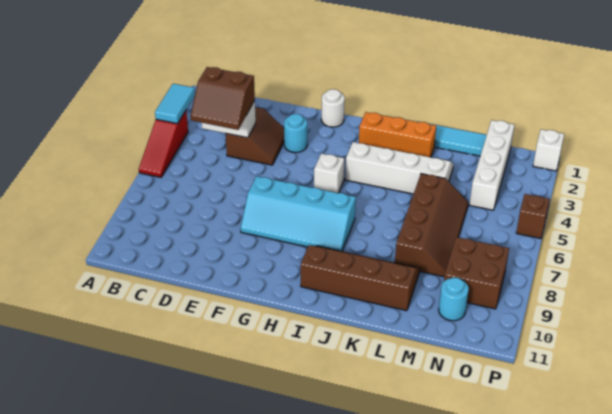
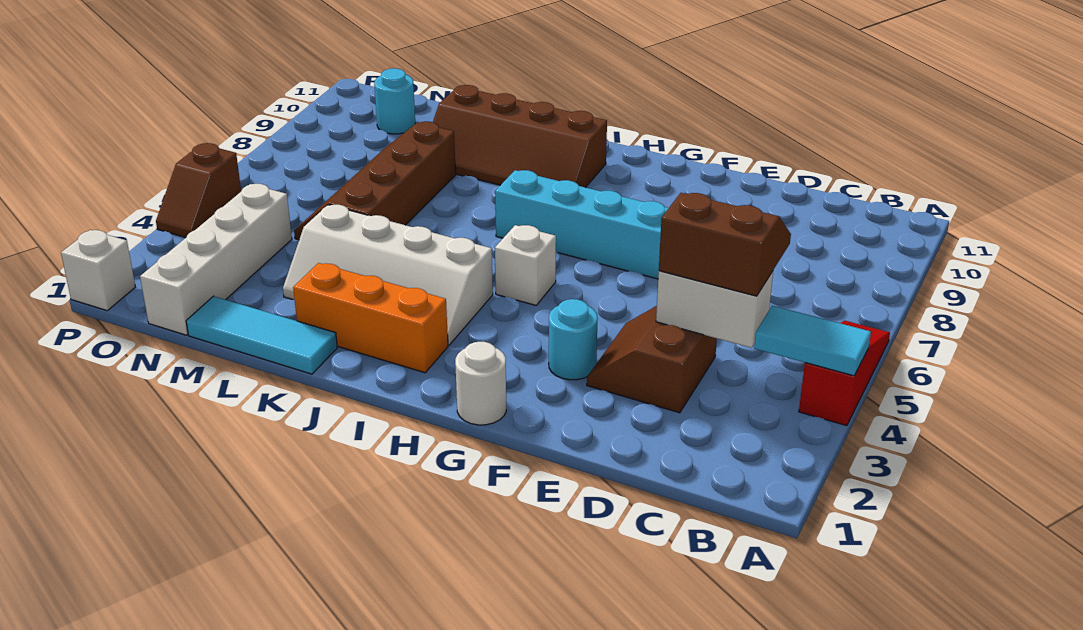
cyan 1x2 tile [155,84,195,124] -> cyan 1x2 tile turned to [754,306,871,376]
brown 2x2 brick [444,237,509,309] -> none

